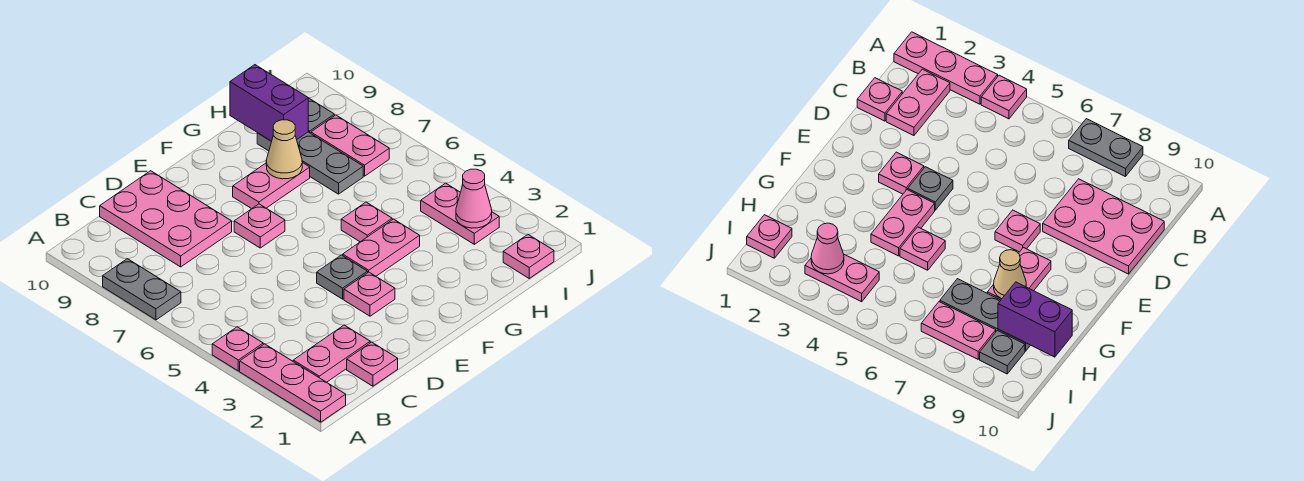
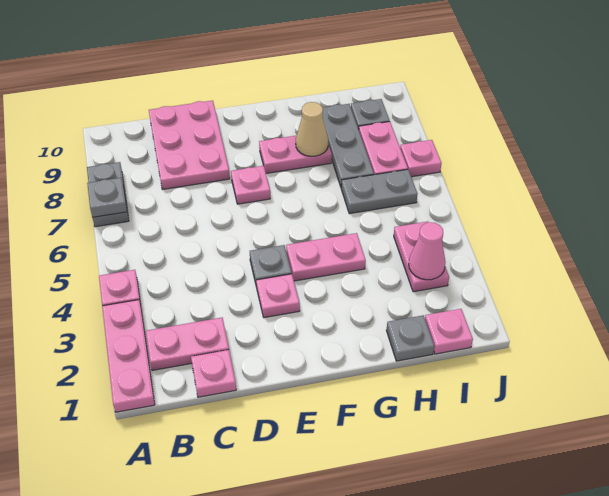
none -> grey 1x1 plate [87,178,127,217]
pink 1x1 plate [341,202,392,242] -> pink 1x1 plate moved to [400,140,441,177]
none -> grey 1x1 plate [386,315,434,361]
none -> grey 1x2 plate [341,169,417,214]
purple 1x2 brick [230,65,308,141] -> none

